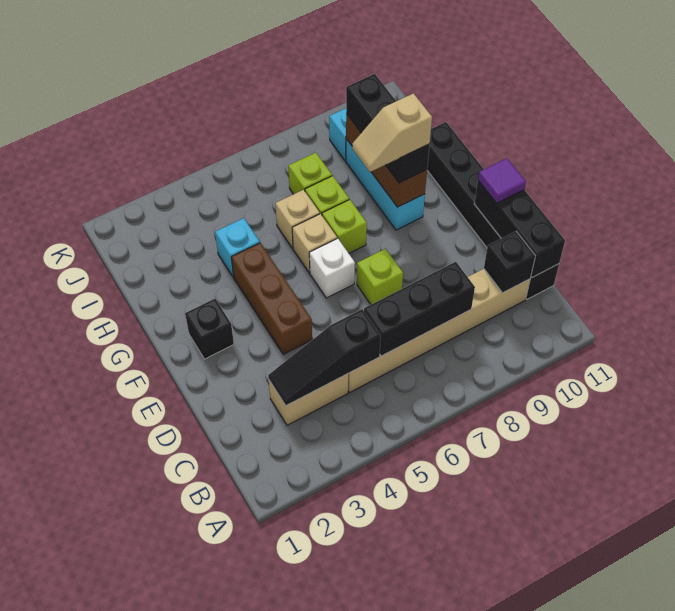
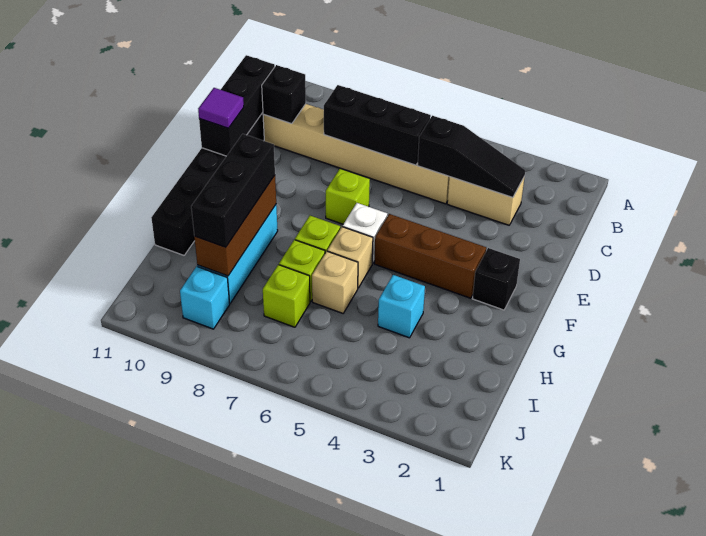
brown 1x3 brick [231,243,312,354] -> brown 1x3 brick turned to [374,214,486,298]
tan 1x2 slope [352,93,432,172] -> none

